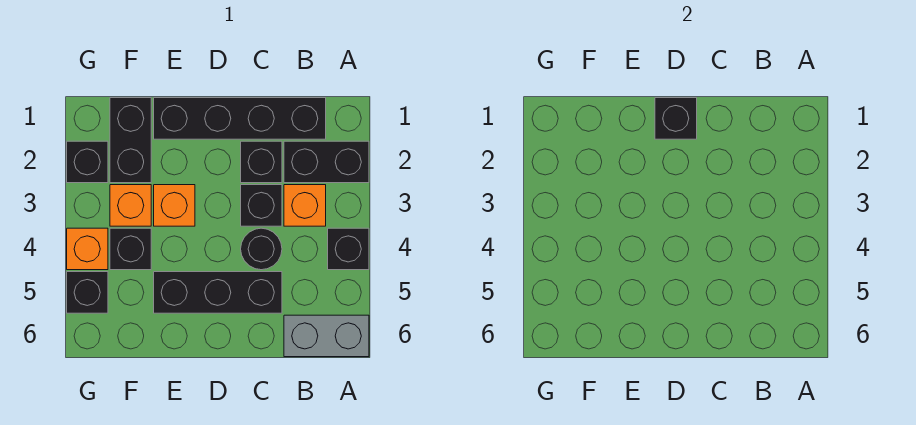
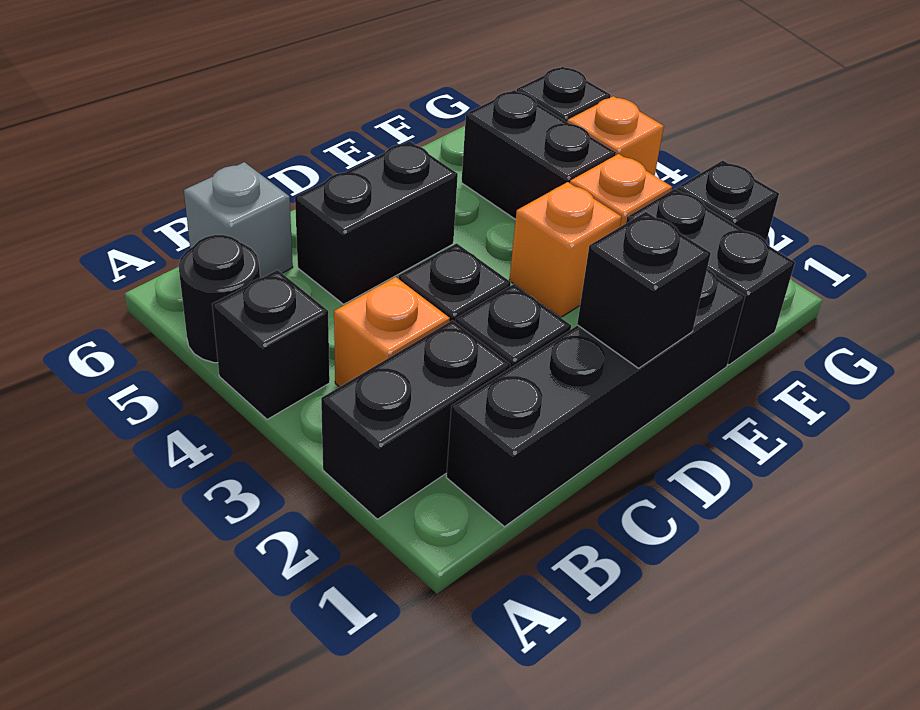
grey 1x2 brick [284,315,369,357] -> grey 1x1 brick [184,162,293,278]
black 1x1 round brick [241,228,282,270] -> black 1x1 round brick moved to [179,235,260,363]
black 1x3 brick [154,272,282,313] -> black 1x2 brick [295,141,458,304]
black 1x1 brick [110,228,151,270] -> black 1x2 brick [461,90,616,220]

